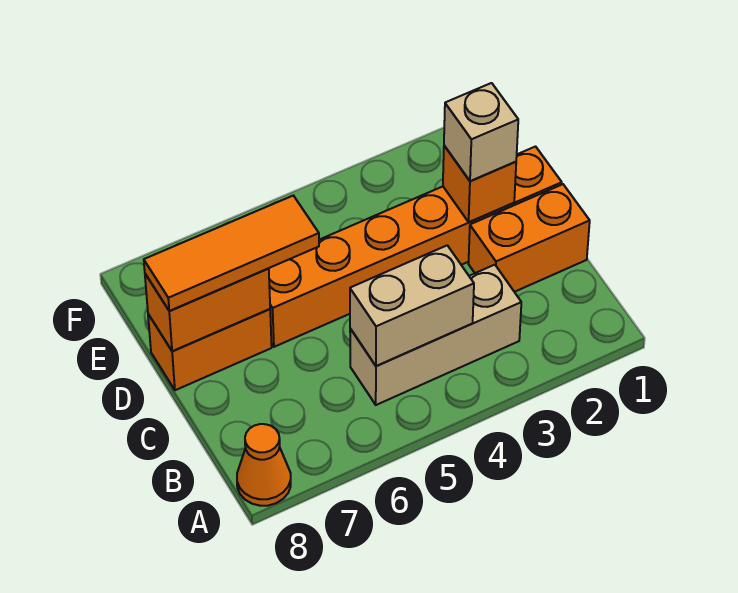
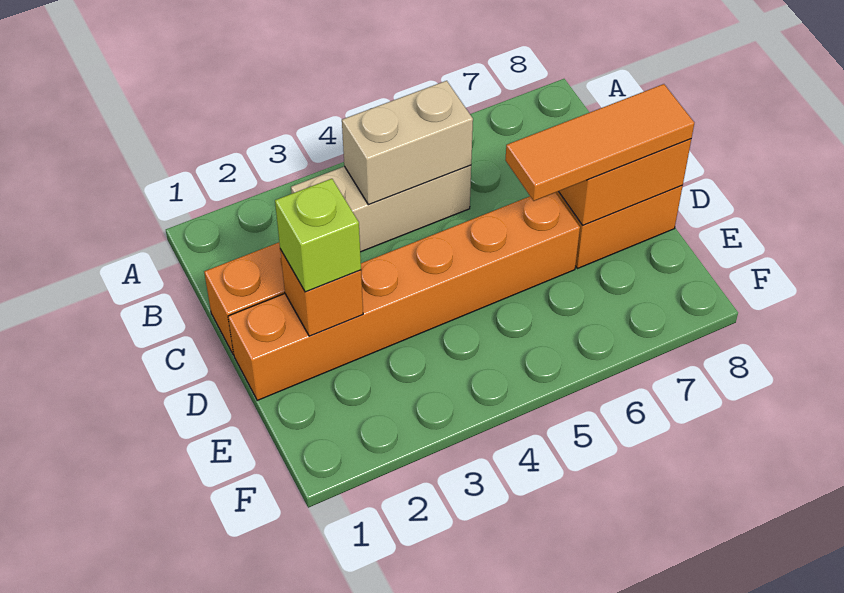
orange 1x1 cone [237,424,291,506] -> none
tan 1x1 brick [444,83,518,181] -> lime 1x1 brick [275,179,361,292]

